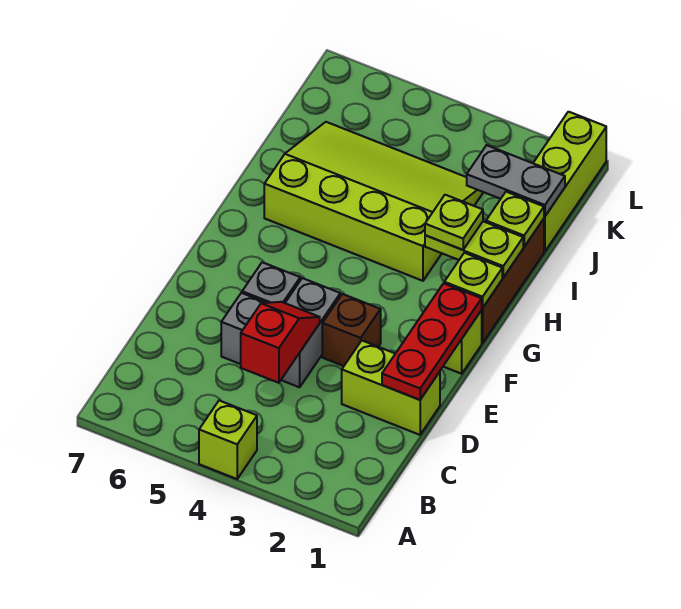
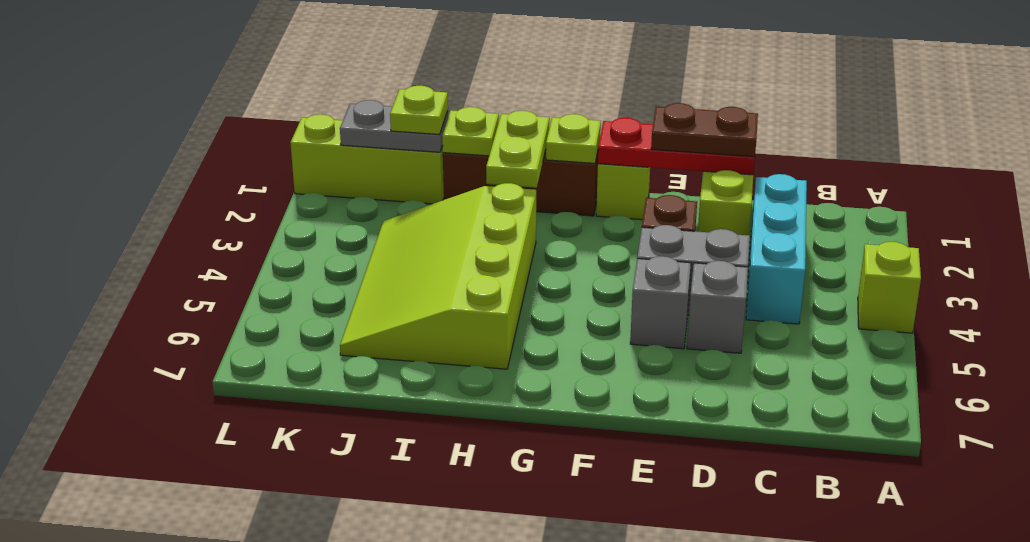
none -> cyan 1x3 brick [746,174,807,324]
red 1x2 slope [241,302,320,383] -> none
none -> brown 1x2 plate [651,103,758,157]
lime 1x1 plate [425,195,483,250] -> lime 1x1 plate moved to [390,86,448,135]
grey 1x2 plate [467,145,565,216] -> grey 1x2 plate turned to [340,100,448,152]

